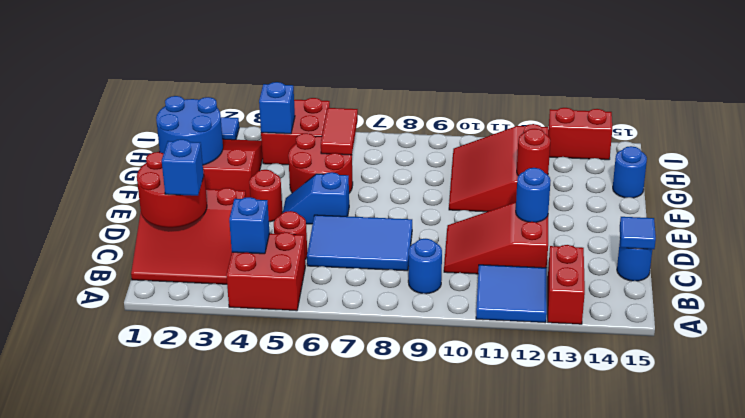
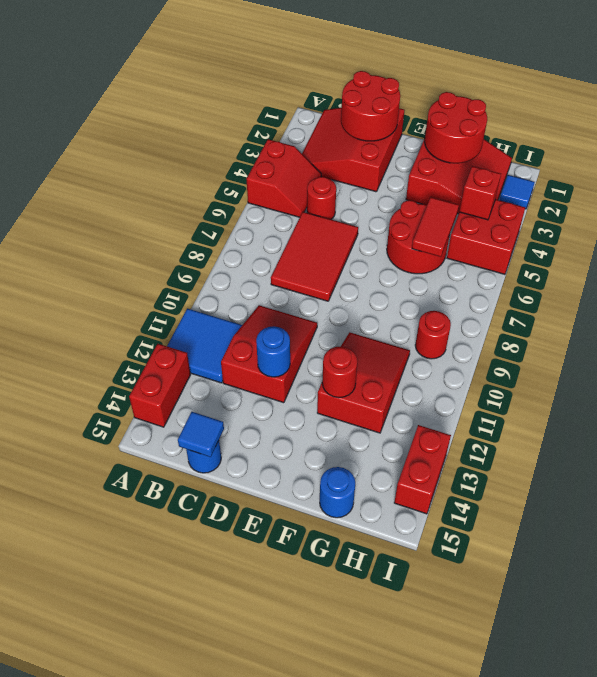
red 2x2 brick [226,232,305,311] -> red 2x2 slope [247,139,321,217]
red 1x2 brick [548,245,585,324] -> red 1x2 brick turned to [129,344,191,427]
blue 1x1 brick [229,197,269,254] -> none
blue 1x1 round brick [408,239,442,294] -> none
blue 1x1 brick [162,139,204,196] -> none
blue 2x3 tile [307,215,412,271] -> red 2x3 tile [271,212,358,301]
red 1x1 round brick [249,170,282,222] -> red 1x1 round brick moved to [415,311,451,359]
blue 1x2 slope [283,172,349,224] -> none
blue 2x2 round brick [156,96,223,165] -> red 2x2 round brick [425,92,487,163]
red 3x3 slope [449,124,548,212] -> red 2x3 slope [317,332,410,433]
red 1x2 tile [321,108,358,155] -> red 1x2 tile turned to [412,197,459,257]
blue 1x1 brick [259,82,295,134] -> red 1x1 brick [460,166,501,220]

